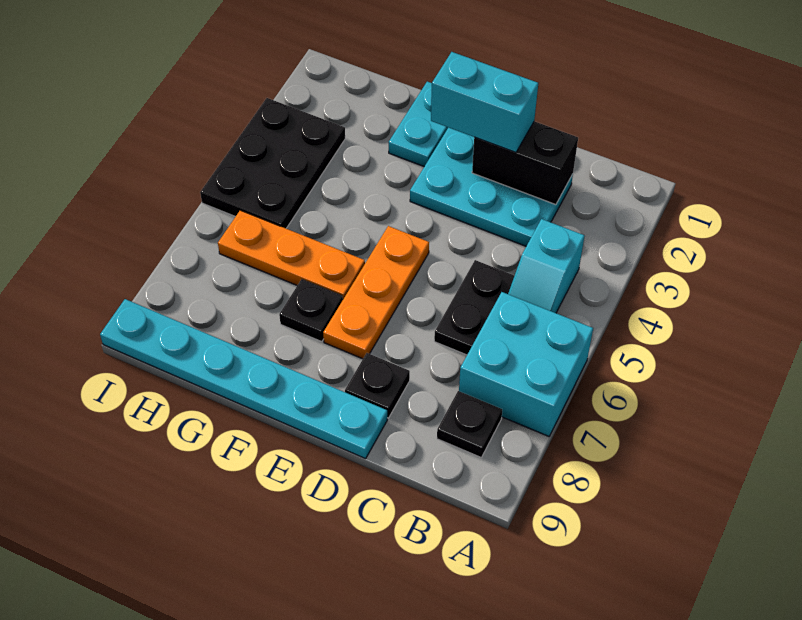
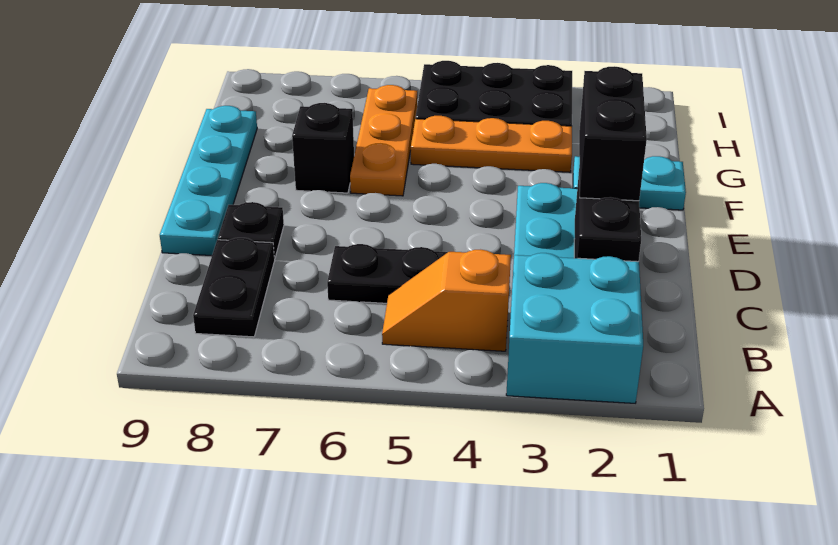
cyan 2x2 brick [459,292,593,436] -> cyan 2x2 brick moved to [506,253,643,403]
cyan 1x2 slope [508,219,585,313] -> orange 1x2 slope [382,250,511,351]
black 1x1 plate [437,391,502,457] -> black 1x2 plate [193,238,275,337]
cyan 1x2 brick [431,52,538,152] -> black 1x2 brick [579,66,647,201]
cyan 1x6 plate [100,299,387,459] -> cyan 1x4 plate [160,106,257,255]
orange 1x3 plate [323,226,429,359] -> orange 1x3 plate moved to [411,116,572,172]
black 1x1 plate [279,279,343,342] -> black 1x1 brick [292,103,354,193]

